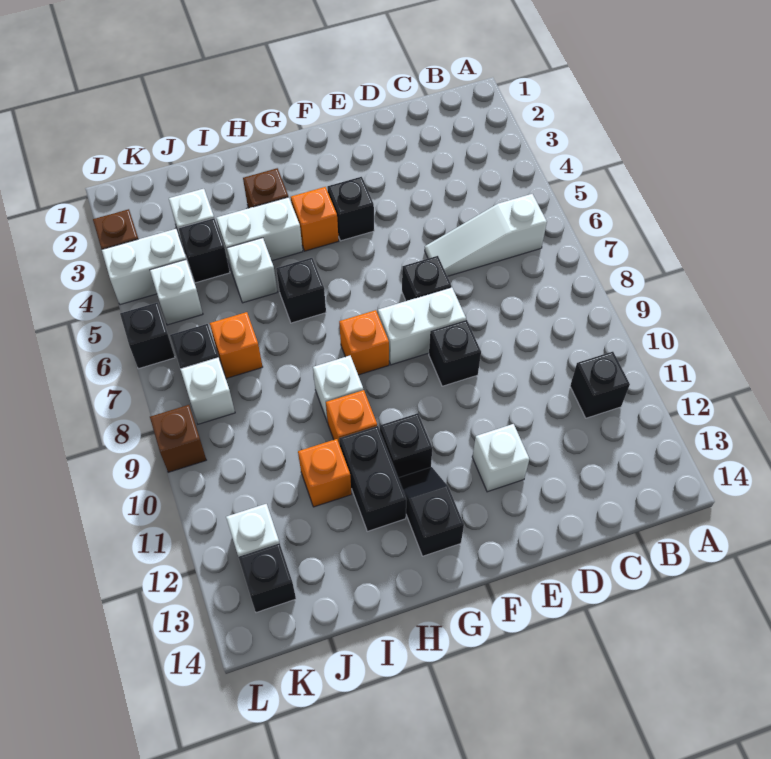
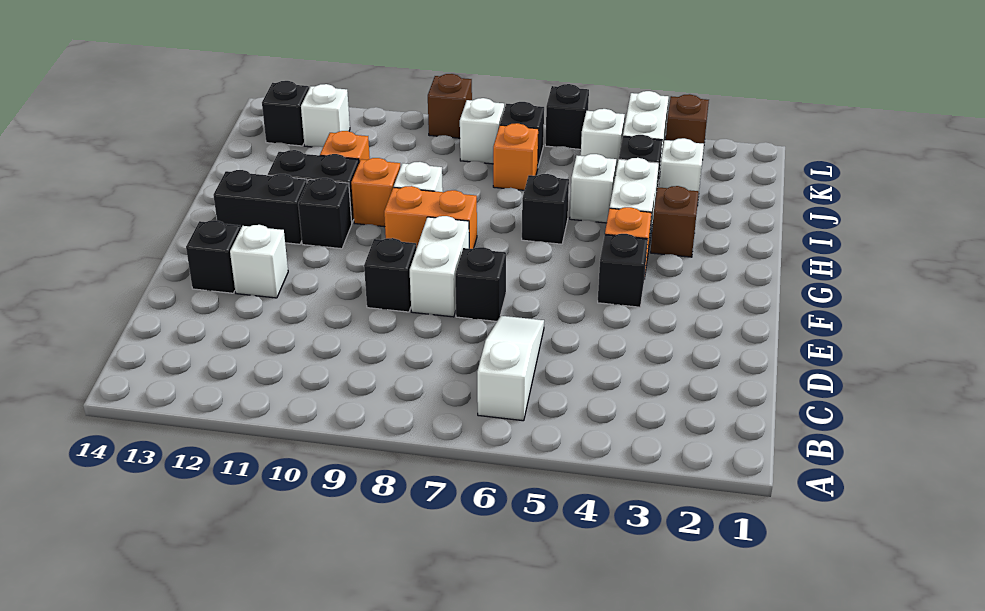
black 1x1 brick [570,352,630,418] -> black 1x1 brick moved to [186,220,241,293]
orange 1x1 brick [339,310,389,375] -> orange 1x2 brick [384,186,477,249]
black 1x2 slope [398,467,464,556] -> black 1x2 brick [213,170,307,244]

